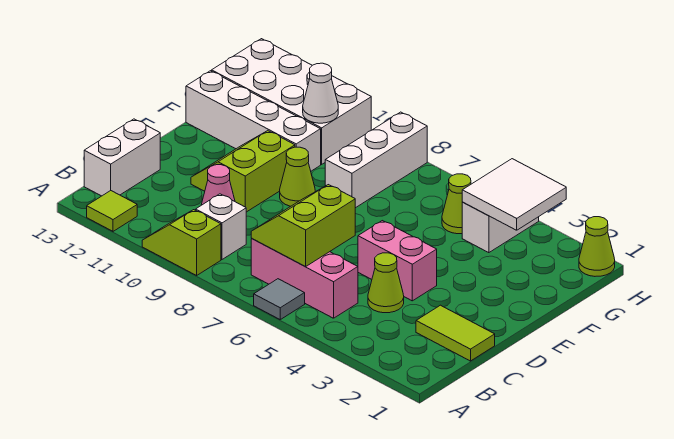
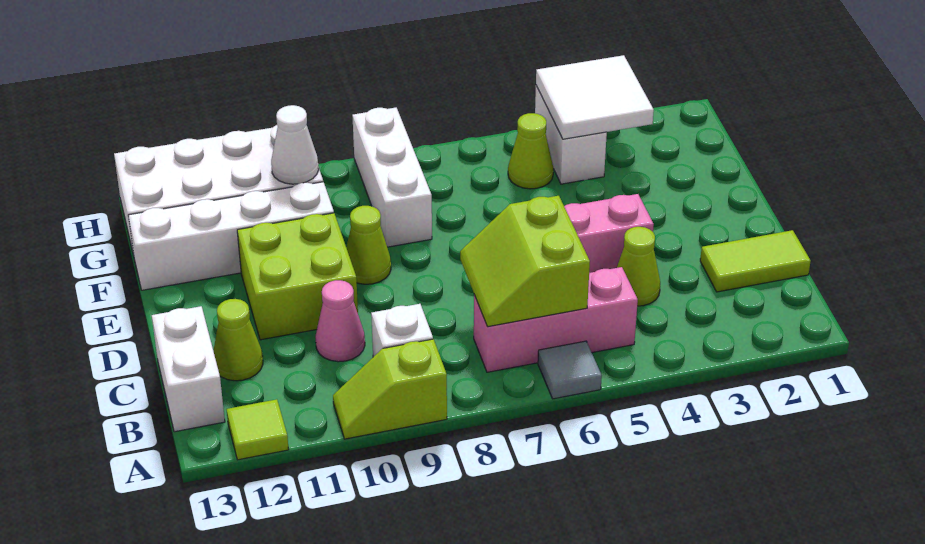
lime 2x2 slope [191,131,295,212] -> lime 2x2 brick [237,213,358,340]
lime 1x1 cone [579,217,615,276] -> lime 1x1 cone moved to [213,299,263,381]

